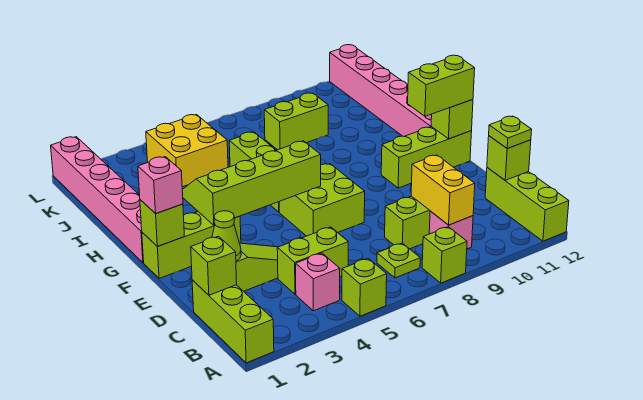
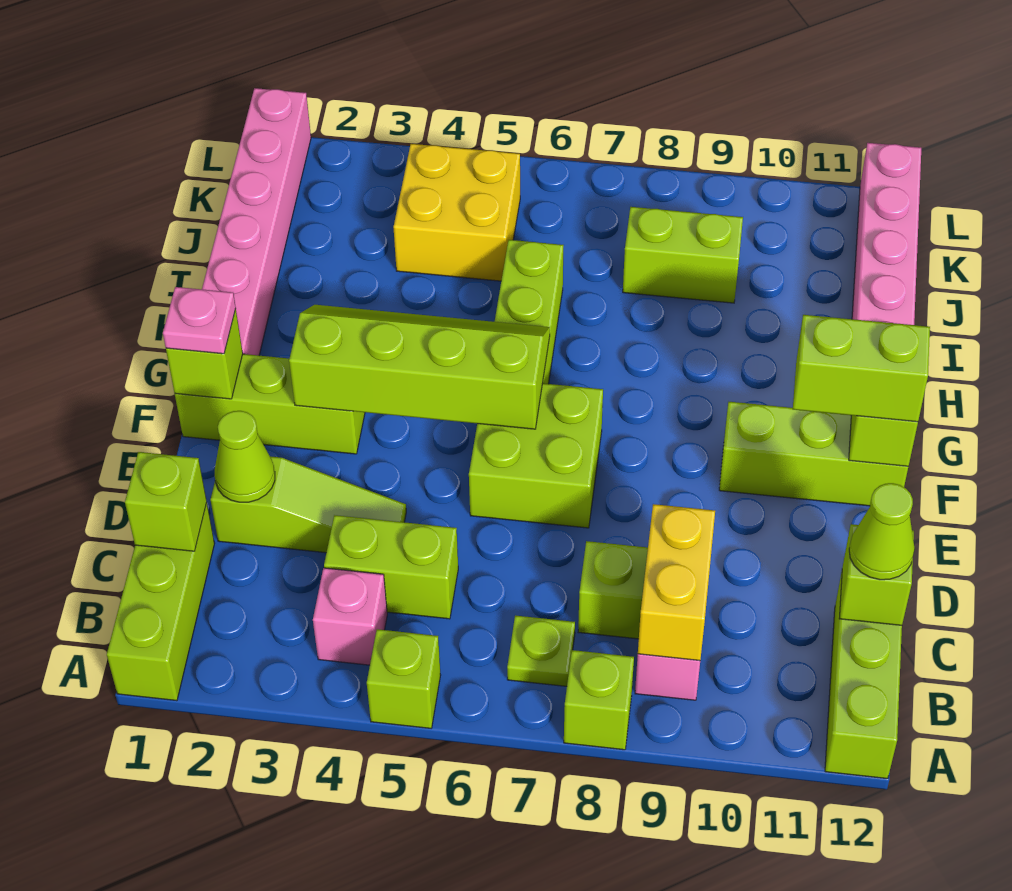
lime 1x1 plate [489,116,532,148] -> lime 1x1 cone [849,483,915,580]
pink 1x1 brick [138,157,183,214] -> pink 1x1 plate [163,287,236,354]

